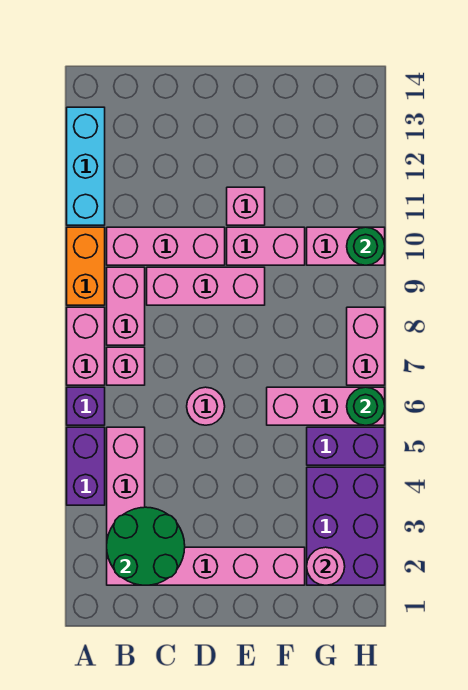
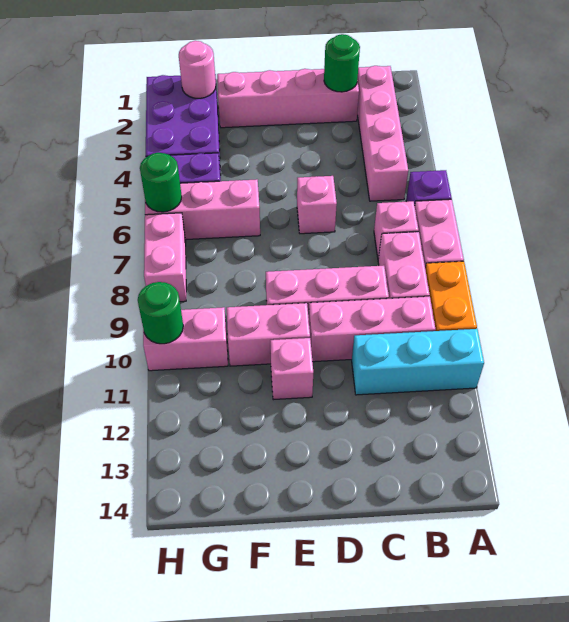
purple 1x2 brick [67,427,105,505] -> none
cyan 1x3 brick [67,107,105,225] -> cyan 1x3 brick turned to [352,329,484,395]
green 2x2 round brick [107,507,185,585] -> green 1x1 round brick [324,34,360,92]
pink 1x1 round brick [187,387,225,425] -> pink 1x1 brick [297,176,337,234]

